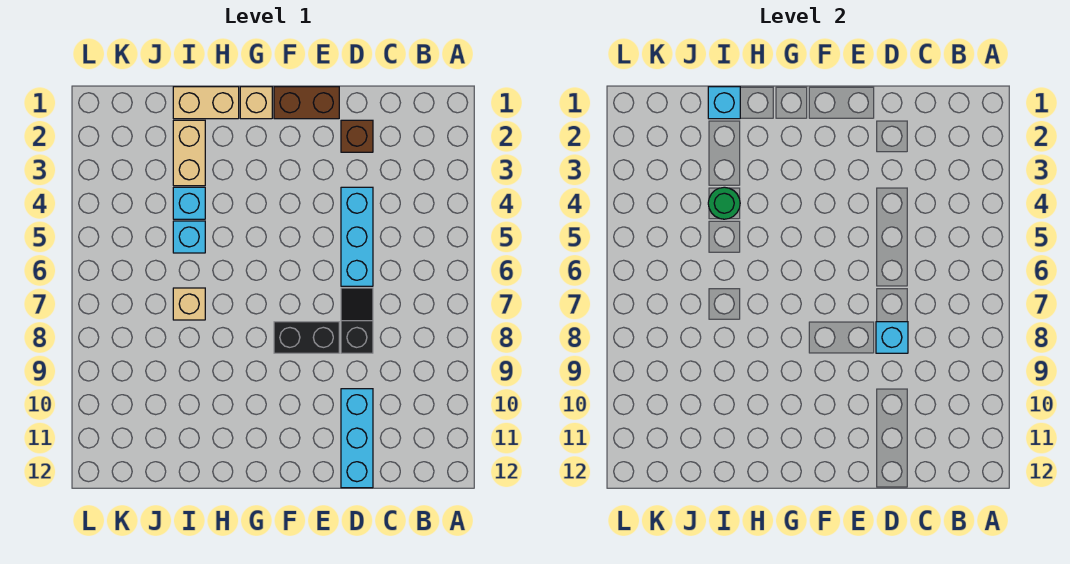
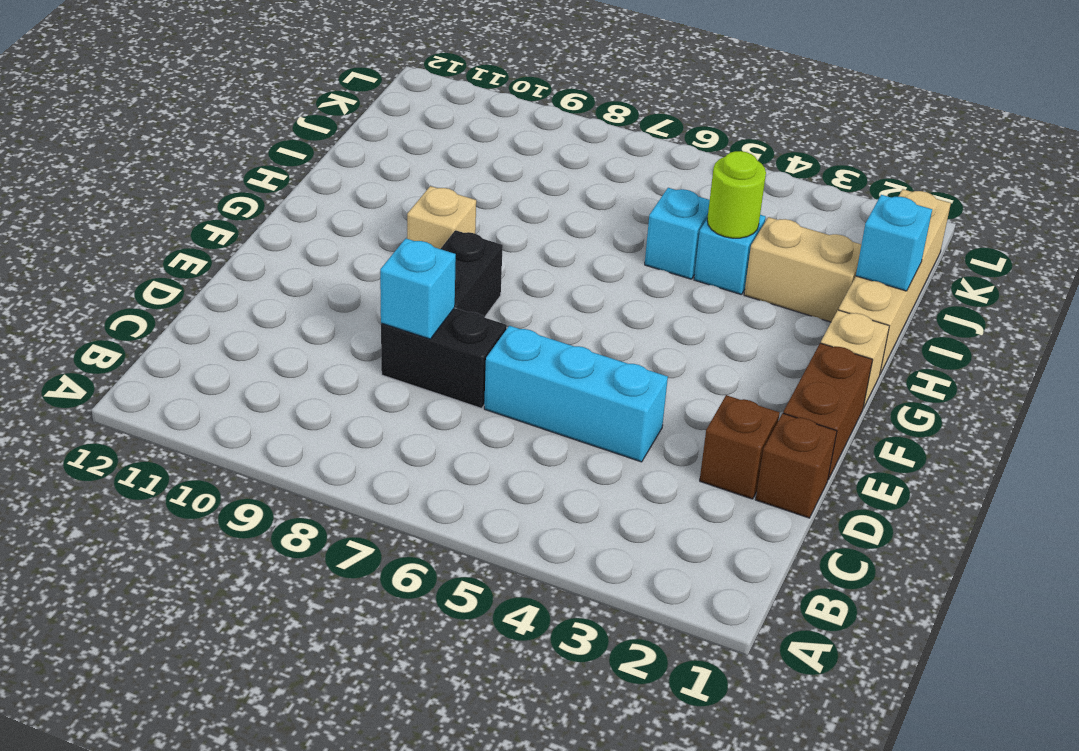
none -> brown 1x1 brick [756,413,837,518]
black 1x2 slope [341,288,373,353] -> black 1x2 brick [381,308,507,408]
cyan 1x3 brick [341,389,373,488] -> none
tan 1x2 brick [173,87,239,119] -> tan 1x4 brick [838,189,951,374]
green 1x1 round brick [708,187,740,219] -> lime 1x1 round brick [707,151,766,238]
tan 1x1 brick [173,288,205,320] -> tan 1x1 brick moved to [407,186,476,249]

